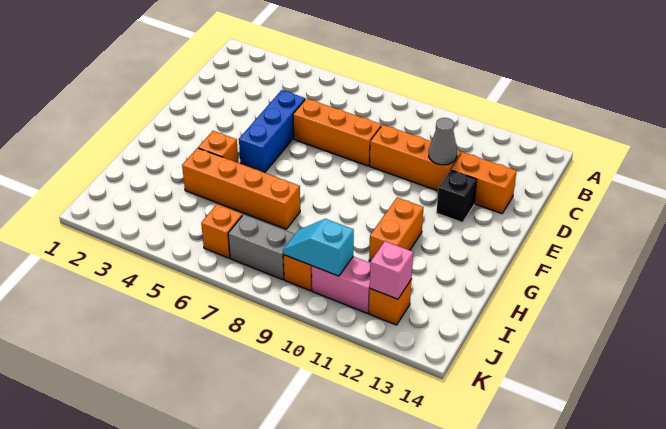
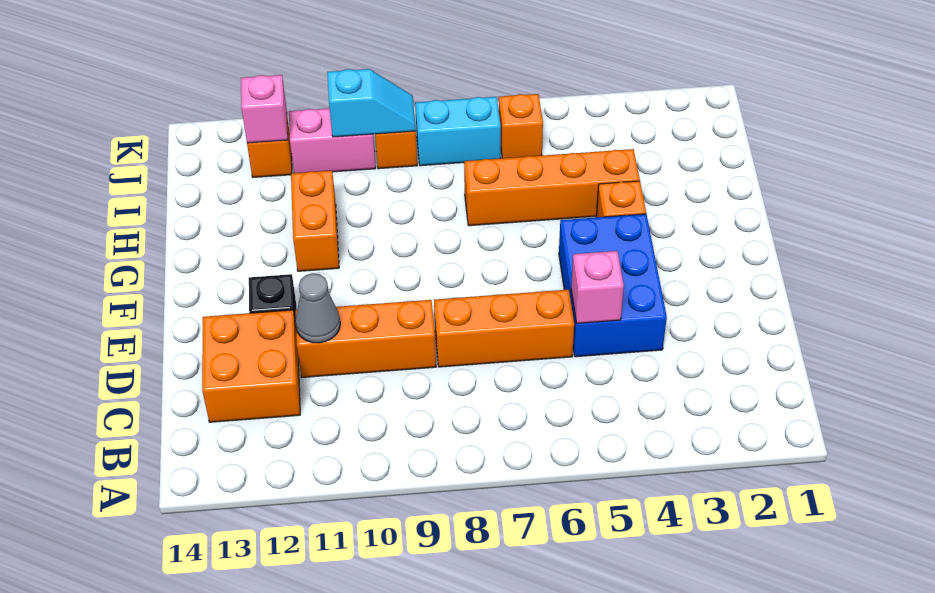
blue 1x3 brick [239,90,305,173] -> blue 2x3 brick [559,214,667,357]
none -> pink 1x1 brick [571,251,624,323]
orange 1x2 brick [451,152,517,214] -> orange 2x2 brick [202,310,300,422]
grey 1x2 brick [228,214,295,280] -> cyan 1x2 brick [415,97,501,166]

